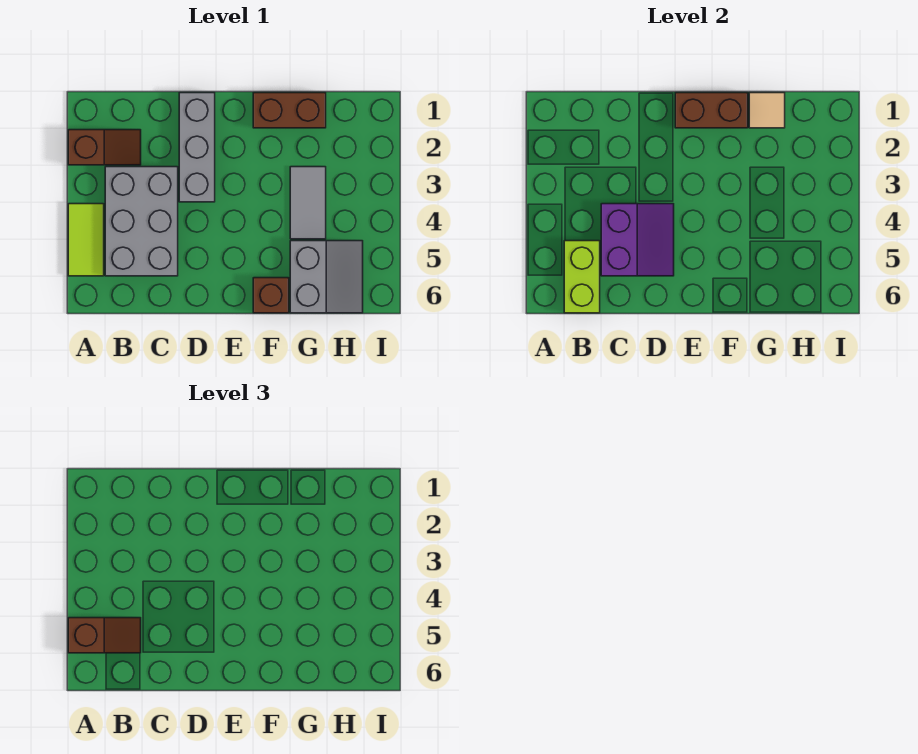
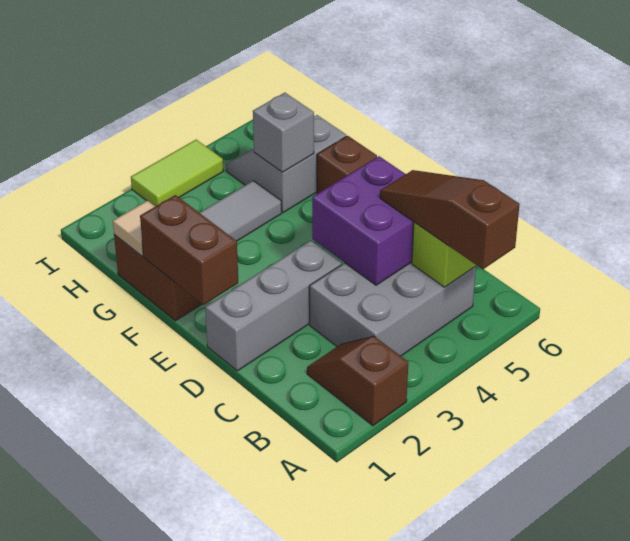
lime 1x2 tile [68,204,104,276] -> lime 1x2 tile moved to [131,140,223,206]
brown 1x2 slope [68,618,141,653] -> brown 1x3 slope [380,170,520,269]
purple 2x2 slope [601,204,674,276] -> purple 2x2 brick [312,156,414,285]
none -> grey 1x1 brick [253,93,314,172]

